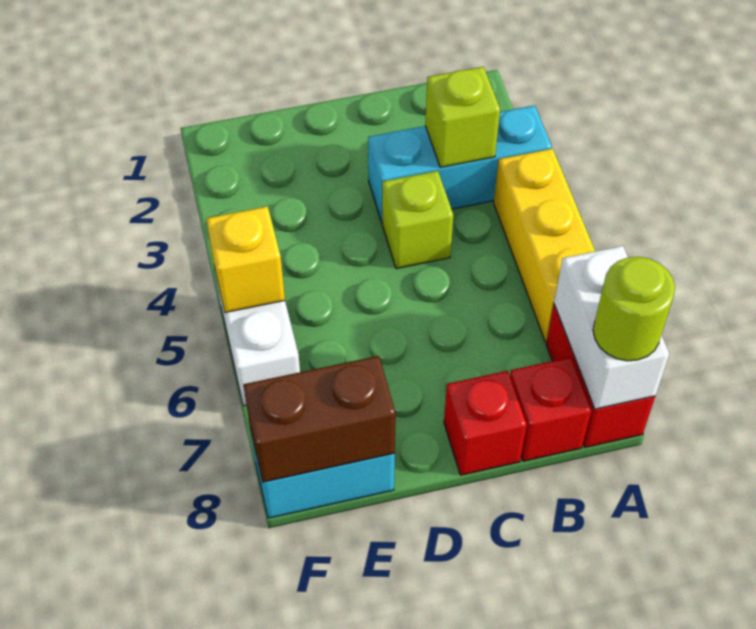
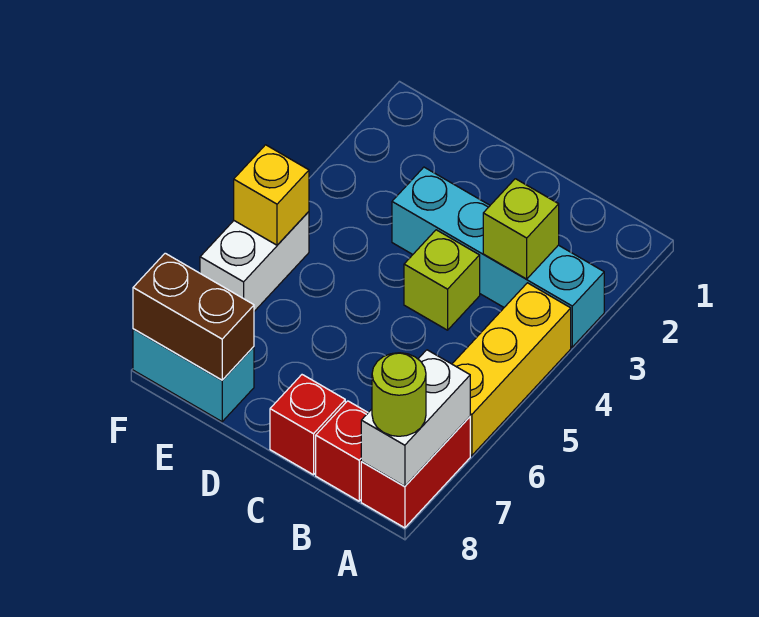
cyan 1x3 brick [368,105,552,222] -> cyan 1x4 brick [392,167,604,347]

